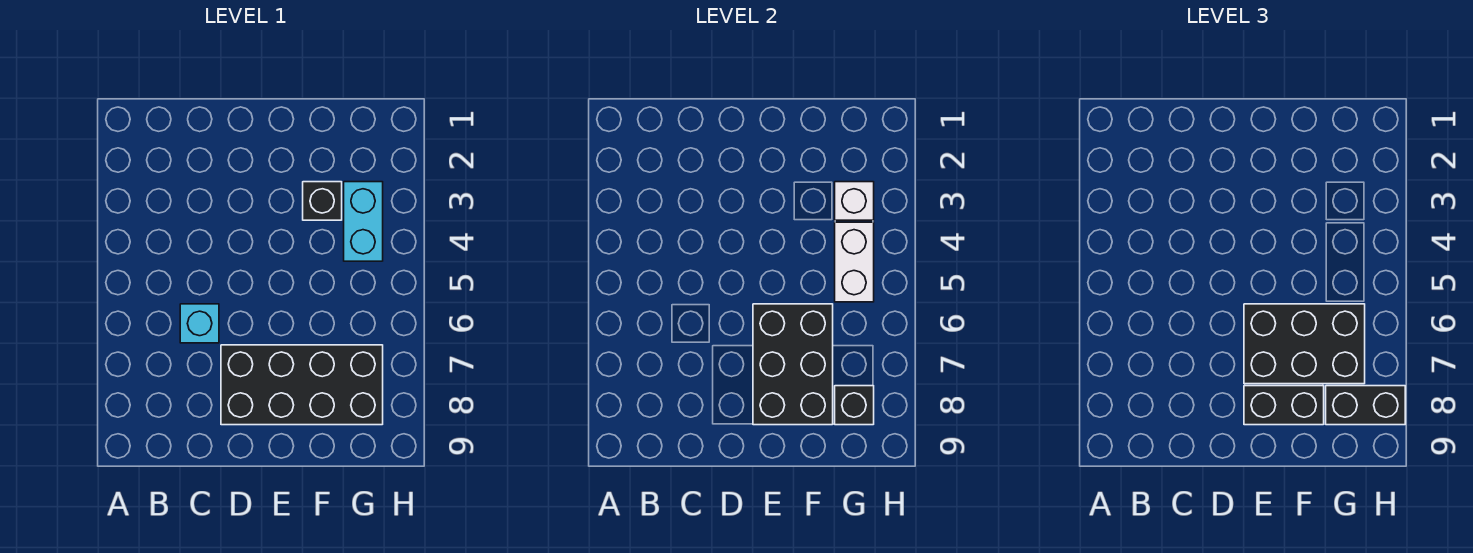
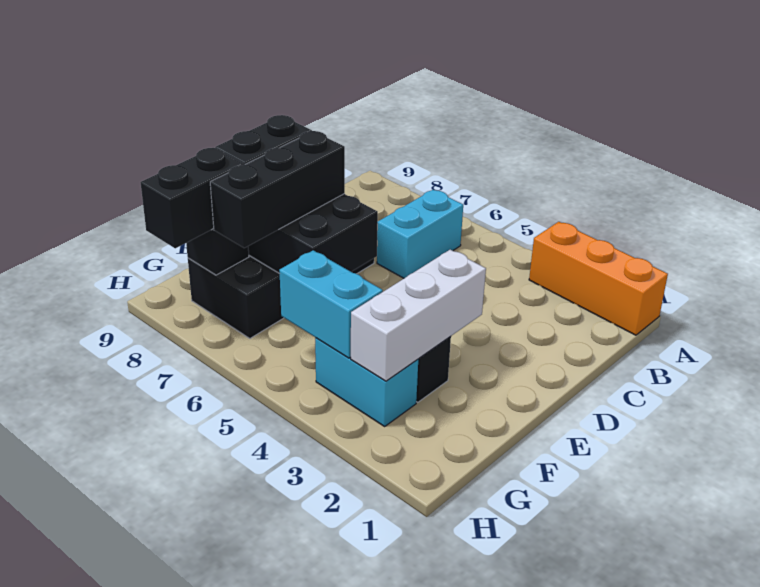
none -> orange 1x3 brick [529,222,668,335]
cyan 1x1 brick [180,304,219,343] -> cyan 1x2 brick [377,190,463,278]
black 2x3 brick [1244,304,1365,384] -> black 1x3 brick [210,131,345,248]
white 1x1 brick [835,182,874,220] -> white 1x3 brick [351,250,486,381]
white 1x2 brick [835,222,874,302] -> cyan 1x2 brick [279,250,383,358]

